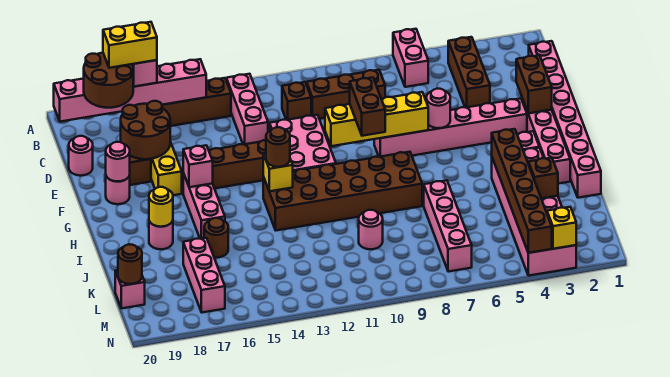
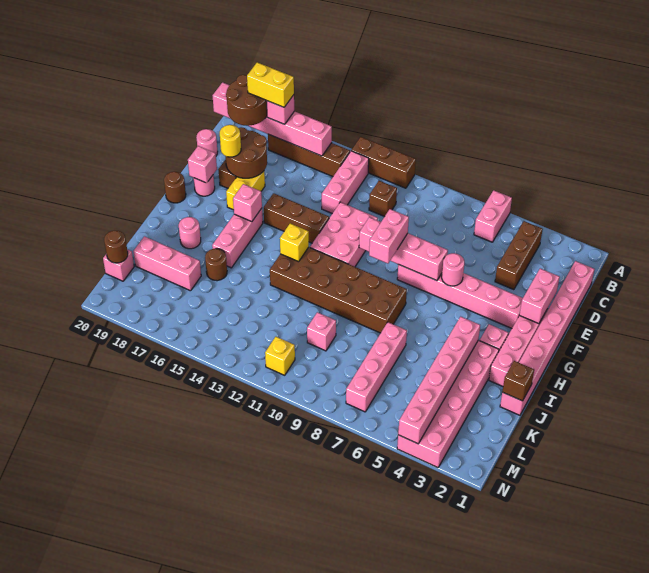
brown 1x3 brick [307,70,385,119] -> brown 1x3 brick moved to [351,137,416,188]
brown 1x2 brick [516,55,552,114] -> pink 1x2 brick [519,269,560,324]
yellow 1x4 brick [325,92,428,146] -> pink 1x4 brick [359,217,448,281]
brown 1x2 brick [350,78,385,136] -> pink 1x2 brick [369,209,409,264]
pink 1x1 round brick [106,142,130,181] -> pink 1x1 brick [188,146,217,183]
brown 1x1 round brick [266,127,290,167] -> brown 1x1 round brick moved to [164,172,186,203]
brown 1x6 brick [491,129,552,253] -> pink 1x6 brick [398,317,480,444]
yellow 1x1 round brick [149,187,173,227] -> yellow 1x1 round brick moved to [220,125,241,157]
brown 1x1 brick [529,158,558,198] -> brown 1x1 brick moved to [502,361,534,401]
pink 1x1 round brick [359,210,383,249] -> pink 1x1 brick [307,312,336,351]
pink 1x3 brick [183,238,225,312] -> pink 1x3 brick turned to [133,236,201,291]
yellow 1x1 brick [547,207,576,249] -> yellow 1x1 brick moved to [265,337,295,375]

